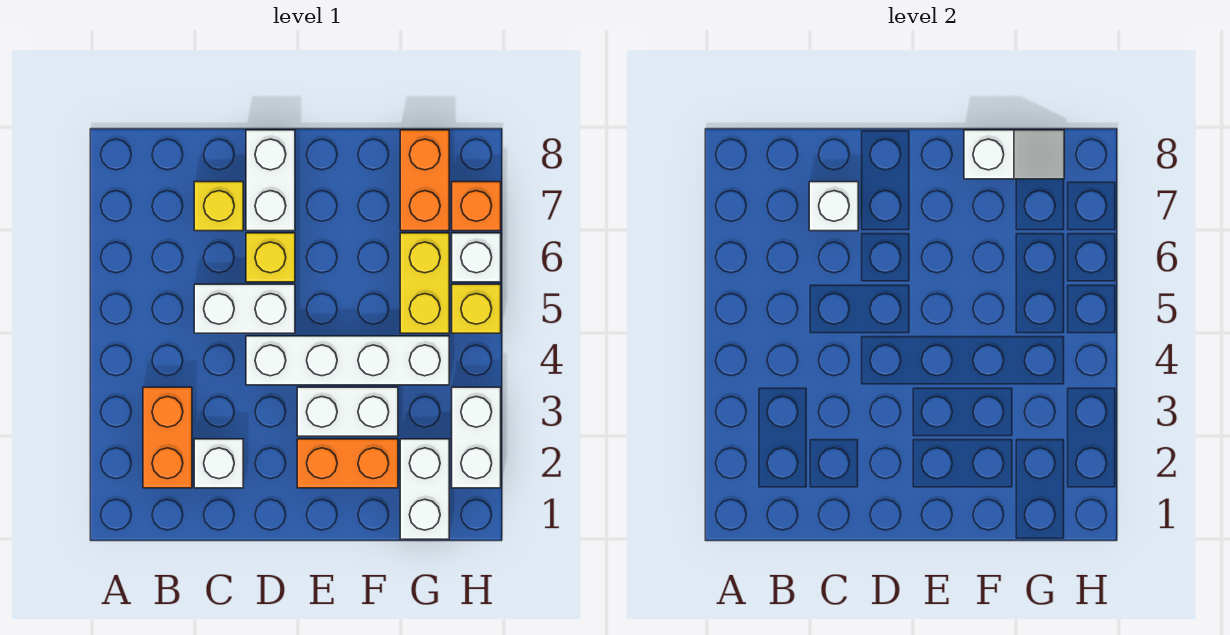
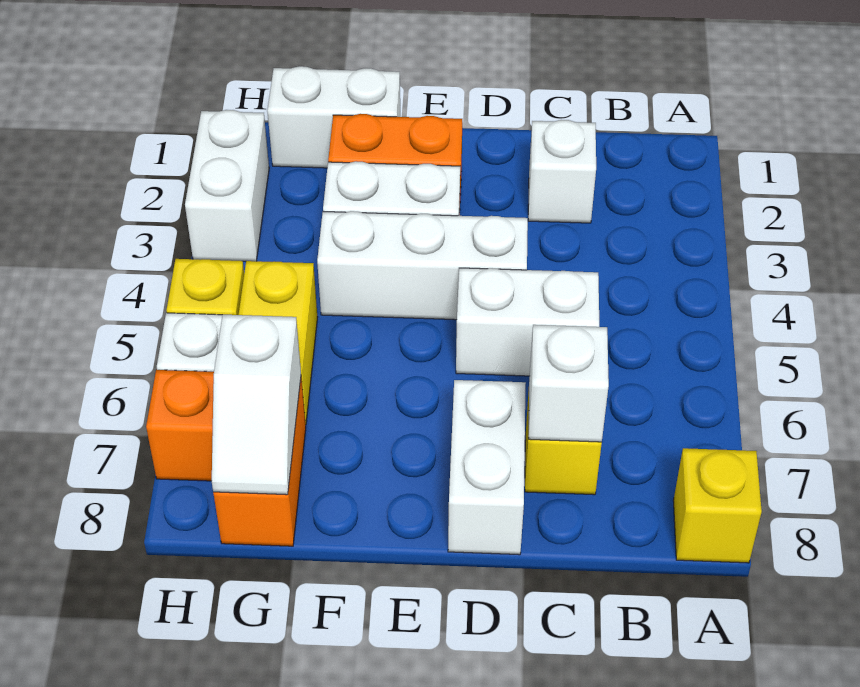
orange 1x2 brick [143,387,192,488] -> none
white 1x4 brick [246,336,449,385] -> white 1x3 brick [317,211,528,320]
yellow 1x1 brick [246,233,295,282] -> yellow 1x1 brick moved to [673,448,762,563]
white 1x2 slope [964,130,1064,179] -> white 1x2 slope turned to [212,315,301,495]
white 1x2 brick [400,439,449,539] -> white 1x2 brick turned to [267,66,400,168]

